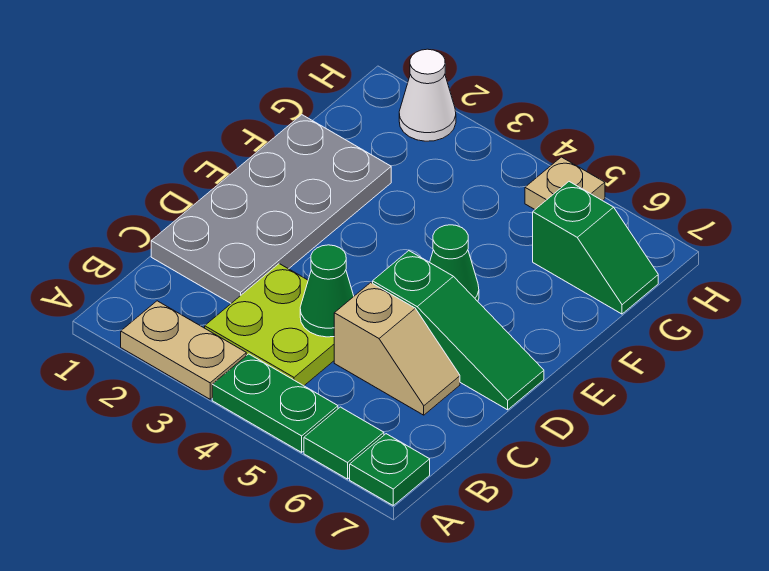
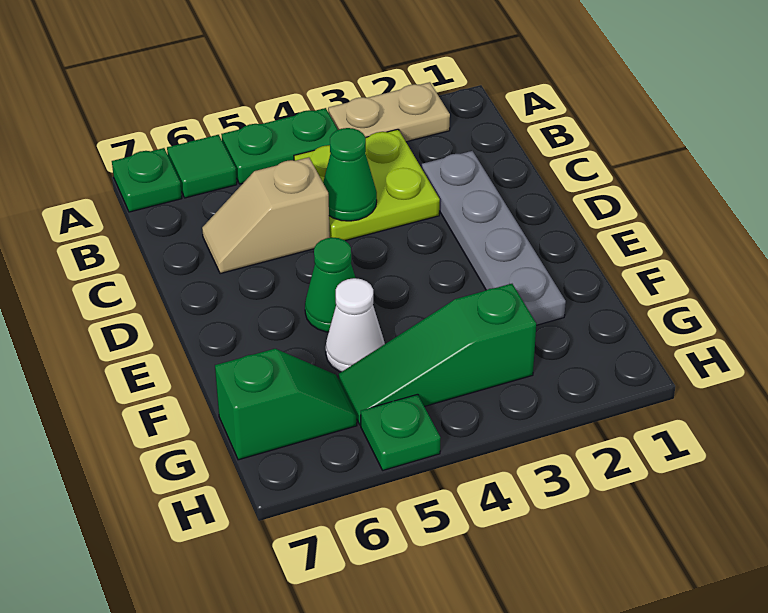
grey 2x4 plate [151,115,391,303] -> grey 1x4 plate [422,151,566,325]
green 1x3 slope [373,251,544,410] -> green 1x3 slope moved to [339,284,536,425]
green 1x2 slope [533,182,658,314] -> green 1x2 slope turned to [215,349,357,460]
white 1x1 cone [399,49,456,141] -> white 1x1 cone moved to [326,278,385,372]
tan 1x1 plate [525,157,605,209] -> green 1x1 plate [361,394,441,470]

